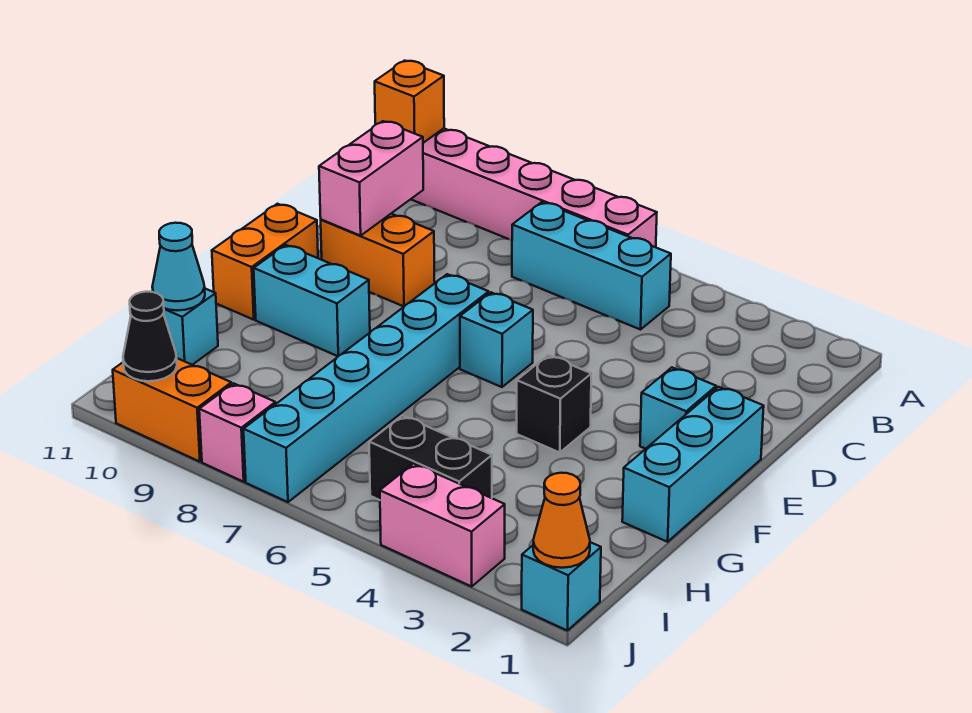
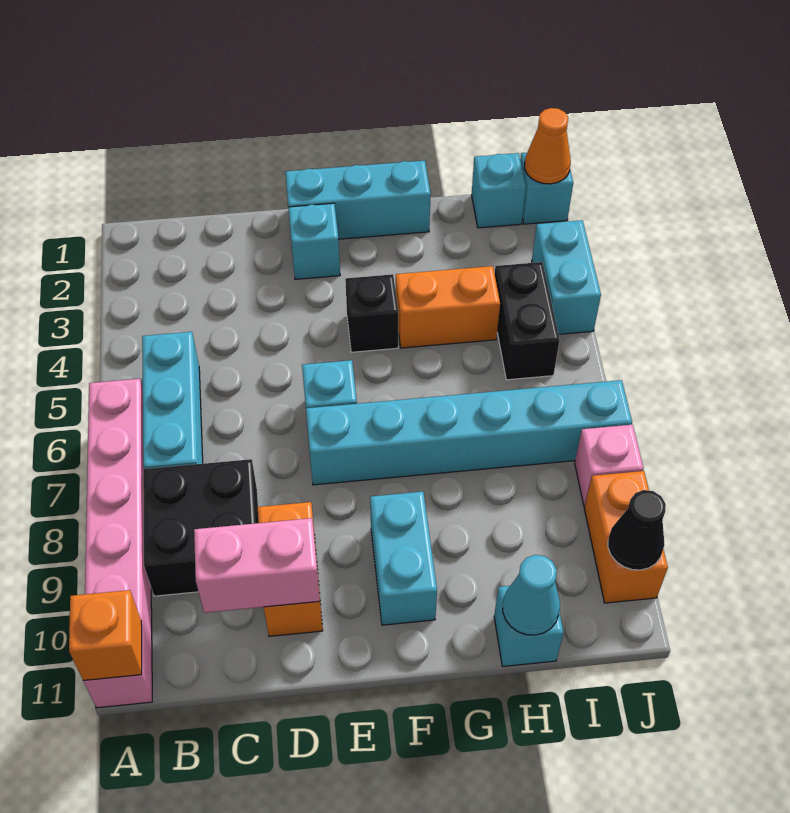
none -> black 2x2 brick [143,459,258,596]
orange 1x2 brick [212,204,318,320] -> orange 1x2 brick moved to [396,266,500,348]
none -> cyan 1x1 brick [472,153,526,228]
pink 1x2 brick [380,463,505,587] -> cyan 1x2 brick [532,220,601,334]

